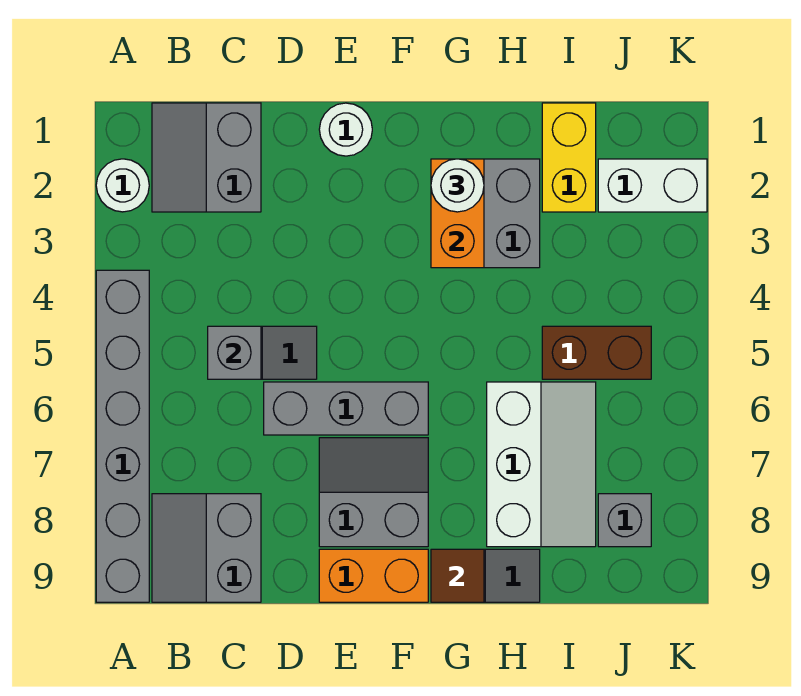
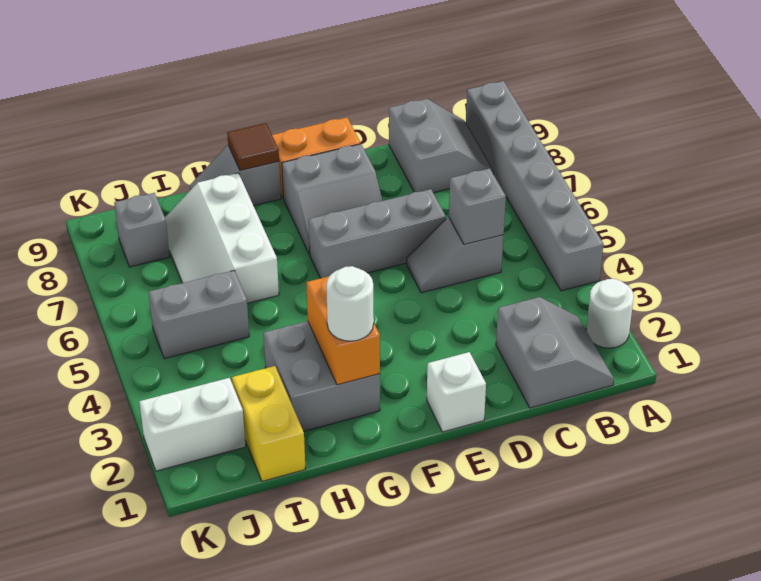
white 1x1 round brick [319,103,372,156] -> white 1x1 brick [427,352,486,432]
brown 1x2 brick [542,326,651,379] -> grey 1x2 brick [149,270,249,359]

